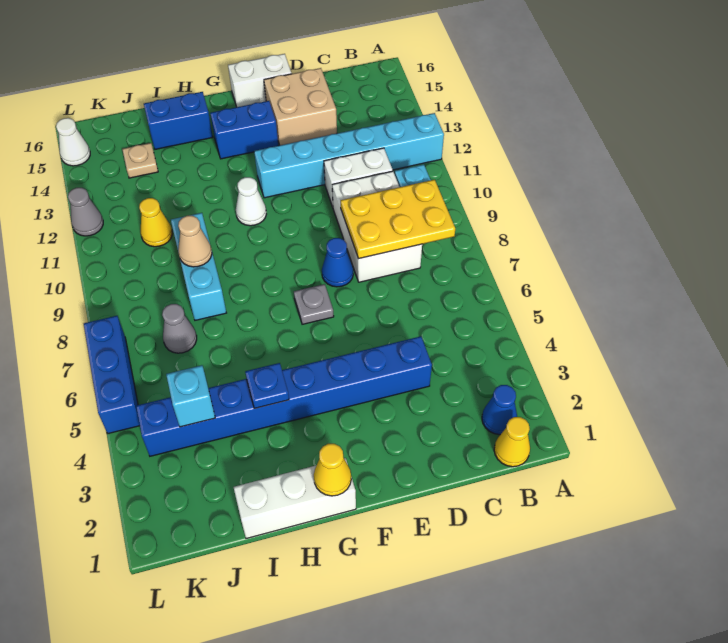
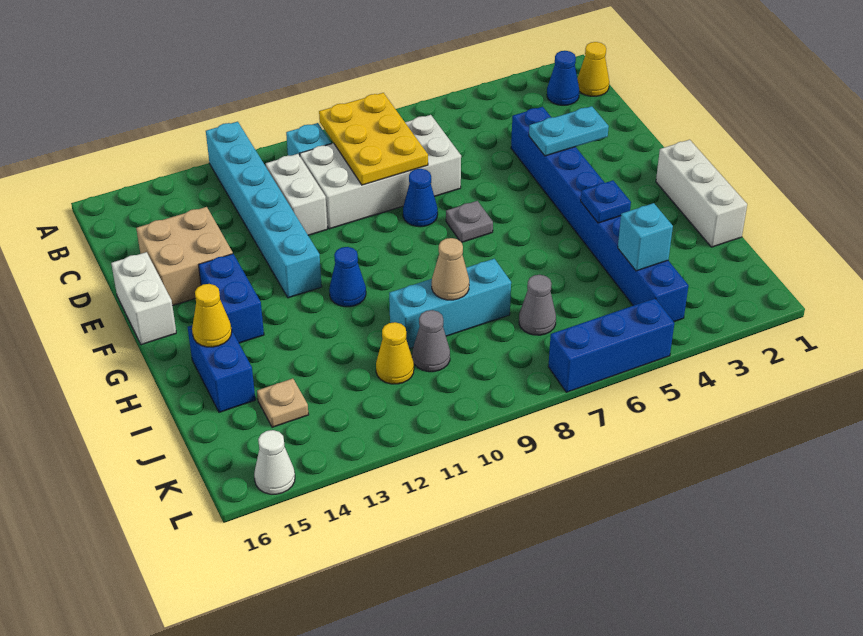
white 2x3 brick [332,171,422,282] -> white 2x4 brick [300,115,461,229]
none -> cyan 1x2 plate [529,106,609,156]
yellow 1x1 cone [314,444,351,496] -> yellow 1x1 cone moved to [192,284,232,347]
white 1x1 cone [236,177,266,226] -> blue 1x1 cone [329,247,366,307]
grey 1x1 cone [68,188,103,236] -> grey 1x1 cone moved to [412,310,450,372]

